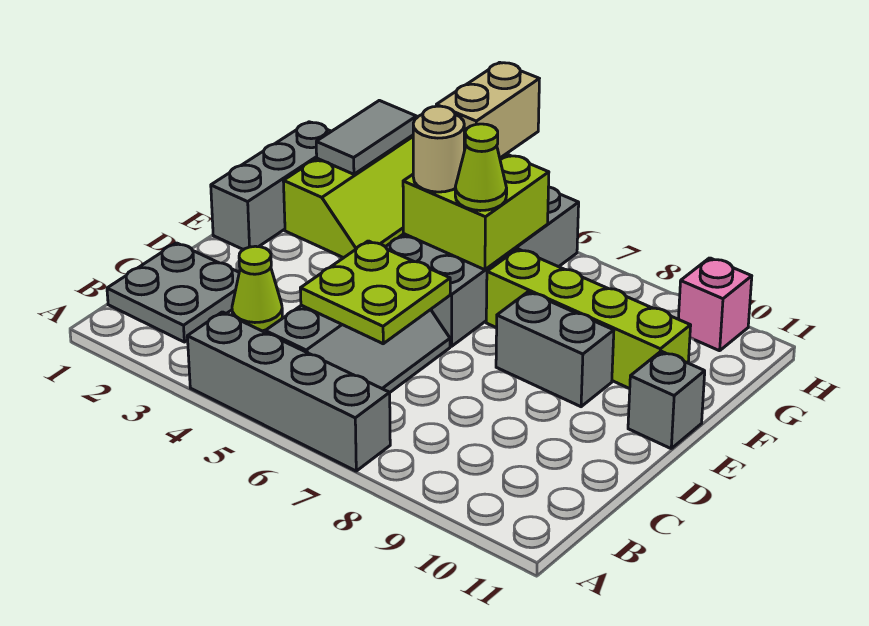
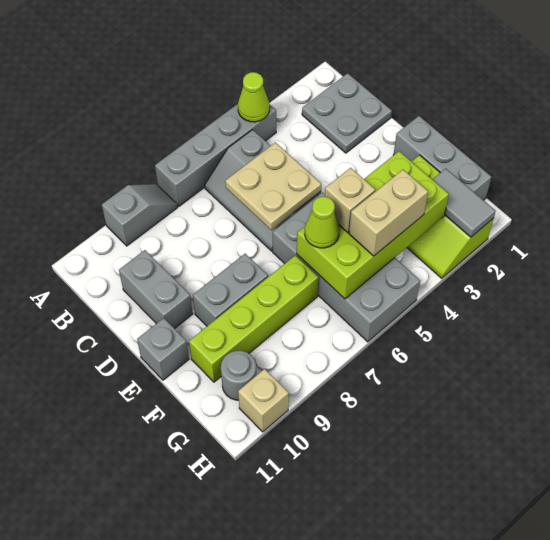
none -> grey 1x2 slope [102,184,177,246]
lime 1x1 cone [232,246,283,331] -> lime 1x1 cone moved to [238,72,270,122]
lime 2x2 plate [300,241,450,344] -> tan 2x2 plate [225,142,321,230]
none -> grey 1x2 brick [119,250,193,329]
lime 2x2 brick [403,154,549,270] -> lime 2x4 brick [297,151,449,299]
tan 1x1 round brick [413,106,464,192] -> tan 1x1 brick [325,168,375,233]
tan 1x2 brick [436,62,539,158] -> tan 1x2 brick turned to [349,170,428,256]
none -> grey 1x1 round brick [221,351,256,400]
pink 1x1 brick [678,258,752,351] -> tan 1x1 brick [238,369,289,432]

